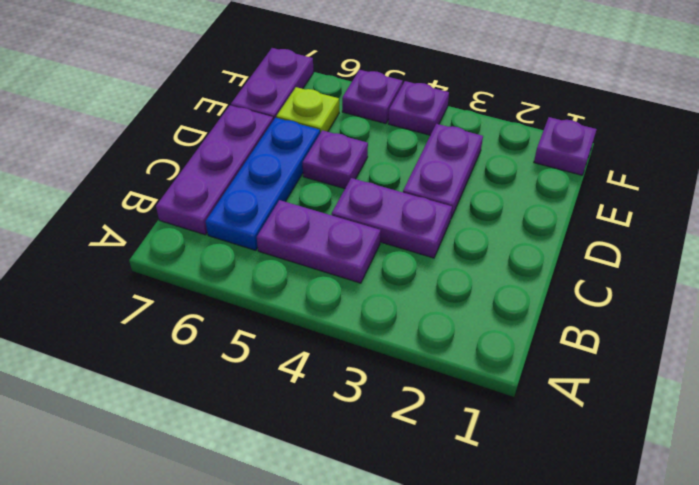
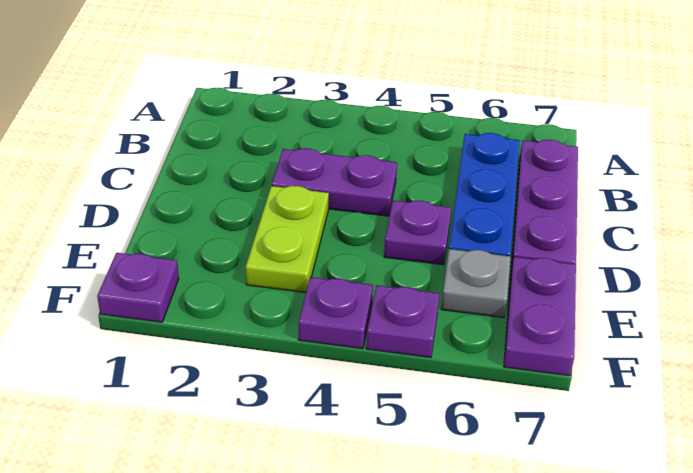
purple 1x2 plate [257,200,381,283] -> none
purple 1x2 plate [403,124,483,218] -> lime 1x2 plate [246,186,329,293]
lime 1x1 plate [276,87,339,133] -> grey 1x1 plate [441,249,511,318]

